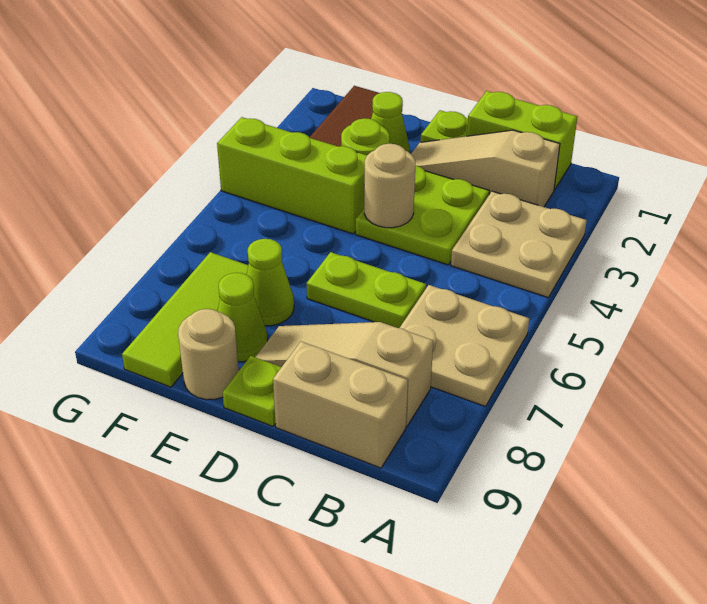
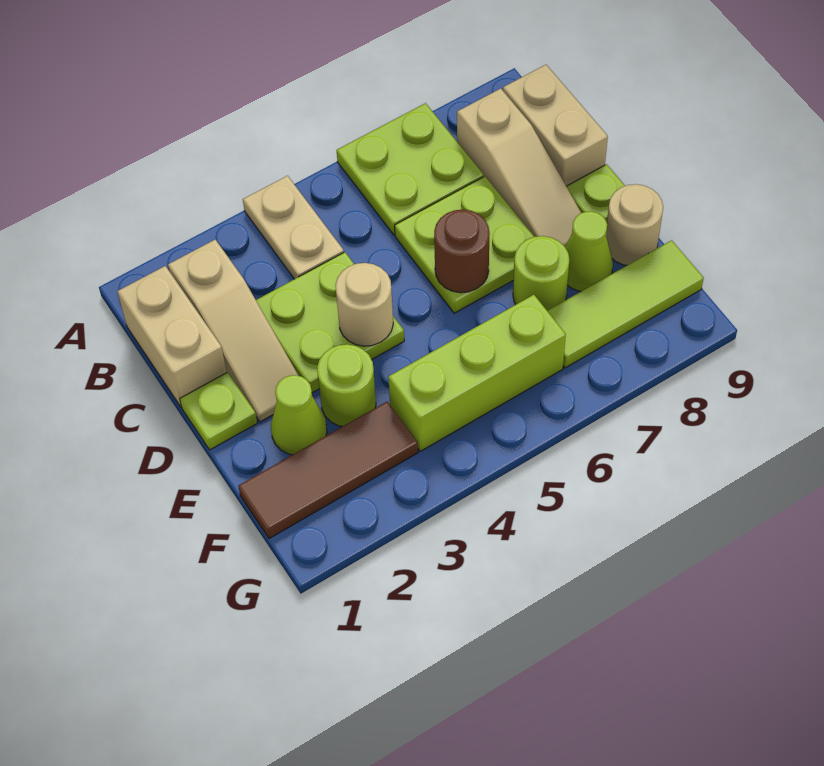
tan 2x2 plate [451,191,587,297] -> tan 1x2 plate [243,176,344,279]
tan 2x2 plate [400,285,529,407] -> lime 2x2 plate [337,103,484,235]
lime 1x2 brick [467,91,577,190] -> tan 1x2 brick [117,266,227,407]
lime 1x2 plate [306,252,426,328] -> lime 2x2 plate [395,176,534,313]
none -> brown 1x1 round brick [434,210,490,293]
lime 1x3 brick [217,117,367,234] -> lime 1x3 brick turned to [388,295,566,451]
lime 1x1 cone [247,239,294,326] -> lime 1x1 round brick [513,236,569,310]

